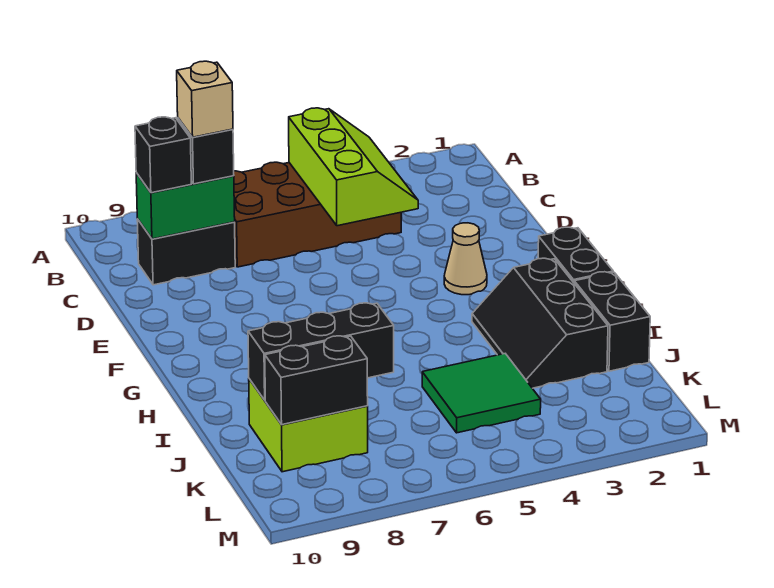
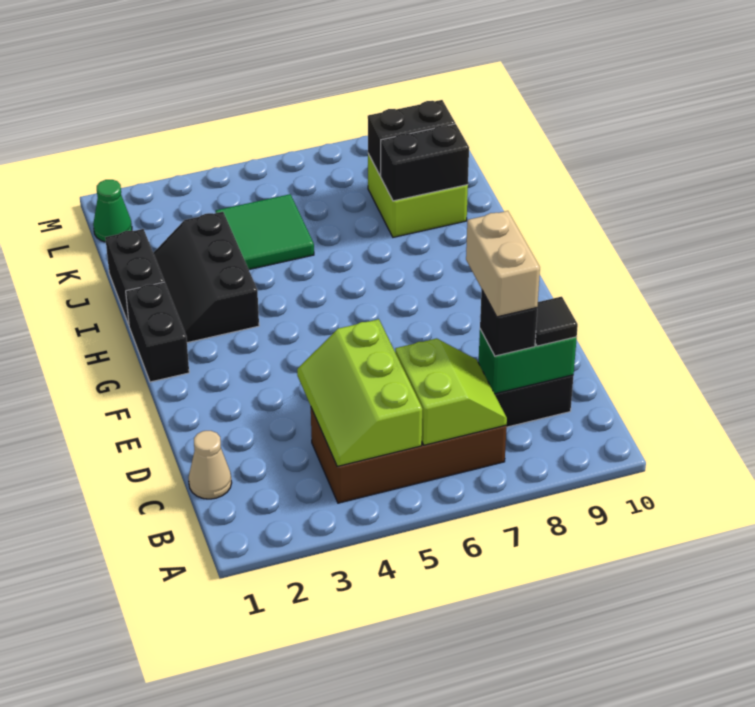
none -> lime 2x2 slope [395,338,507,445]
tan 1x1 brick [177,61,233,137] -> tan 1x2 brick [466,211,540,317]
black 1x1 brick [135,117,191,193] -> black 1x1 tile [535,297,578,346]
tan 1x1 cone [444,223,487,295] -> tan 1x1 cone moved to [189,431,232,499]
black 2x3 slope [472,258,608,388] -> black 2x3 slope turned to [153,212,259,343]
black 1x3 brick [248,303,394,400] -> black 1x2 brick [381,124,469,201]
none -> green 1x1 cone [93,180,132,242]

